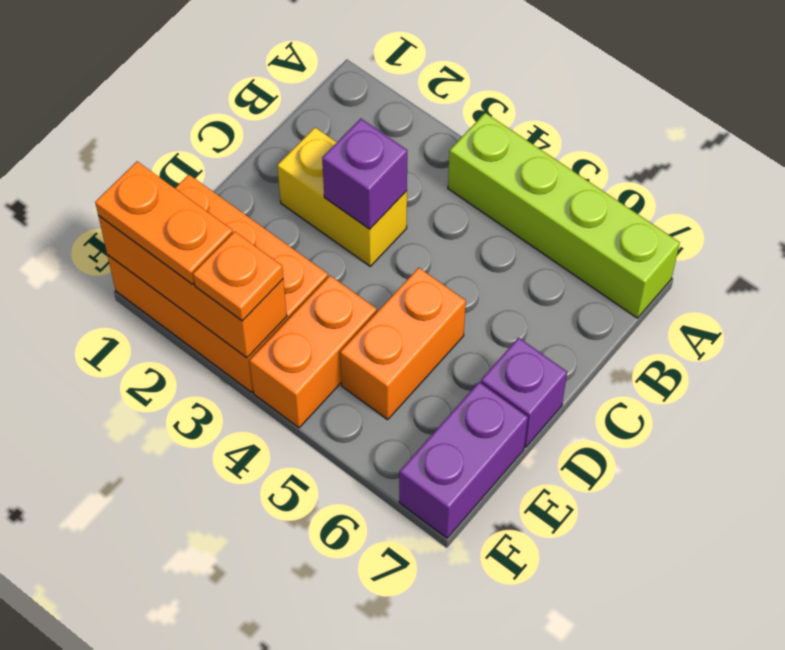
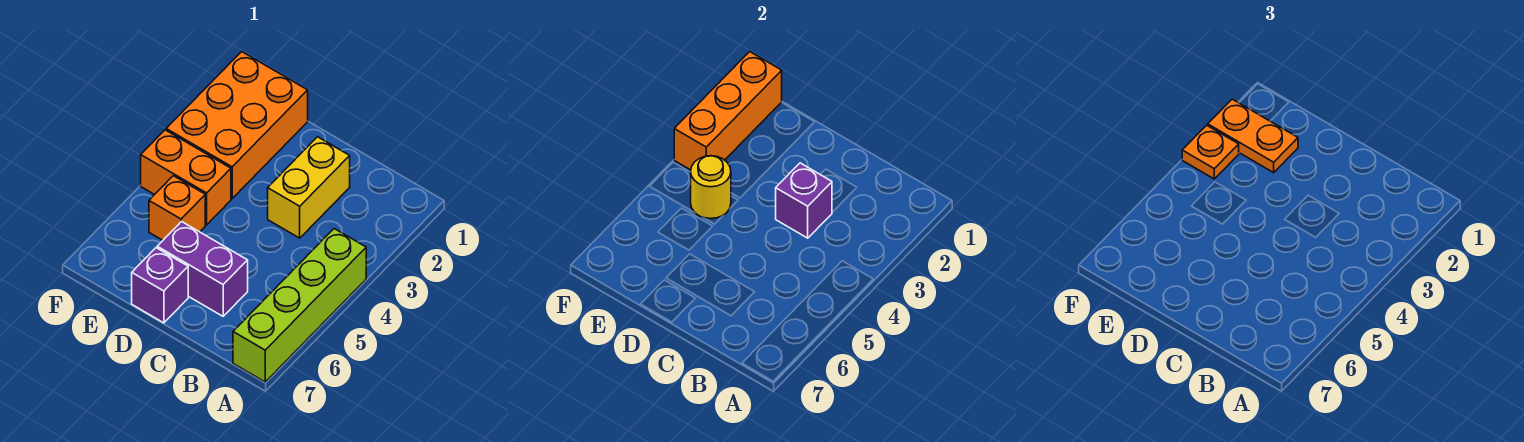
orange 1x2 brick [340,268,466,420] -> orange 1x1 brick [149,176,205,240]
none -> yellow 1x1 round brick [691,156,731,219]
purple 1x2 brick [399,382,528,538] -> purple 1x2 brick moved to [157,222,248,316]
orange 1x2 plate [95,162,233,284] -> orange 1x2 plate turned to [1208,99,1298,173]

